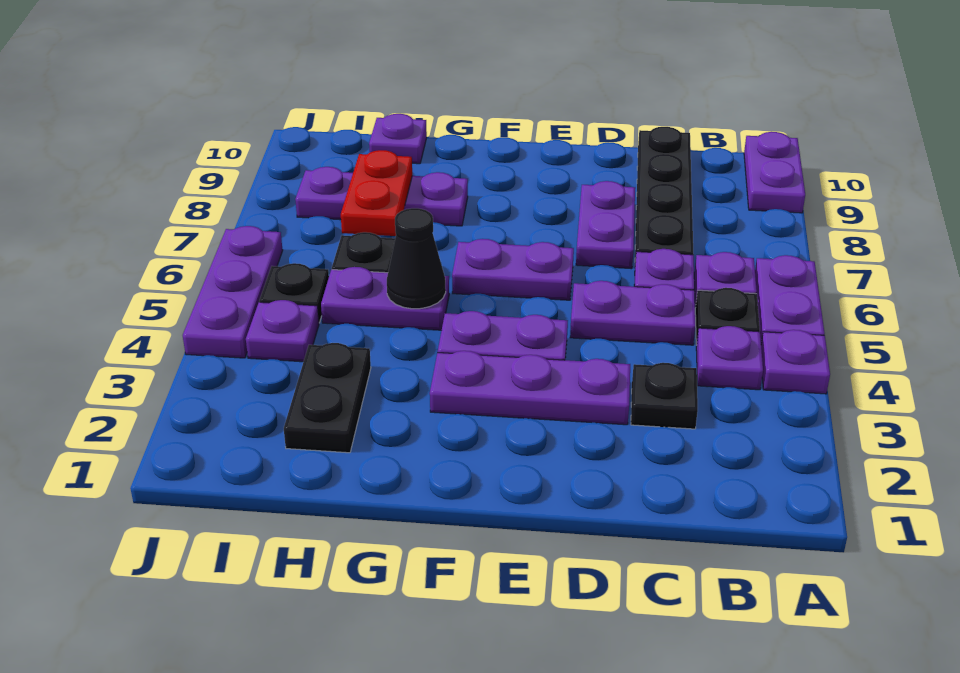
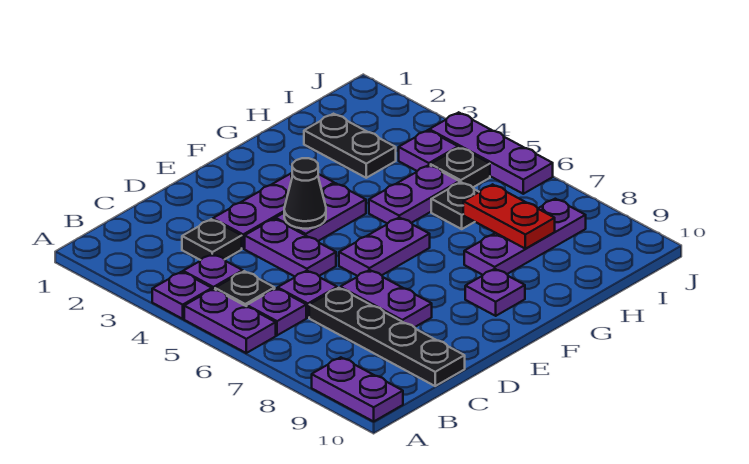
purple 1x2 plate [570,281,695,345] -> purple 1x2 plate turned to [245,219,336,276]
black 1x1 cone [387,208,446,309] -> black 1x1 cone moved to [284,158,326,229]
purple 1x1 plate [369,114,427,164] -> purple 1x1 plate moved to [465,269,525,316]

